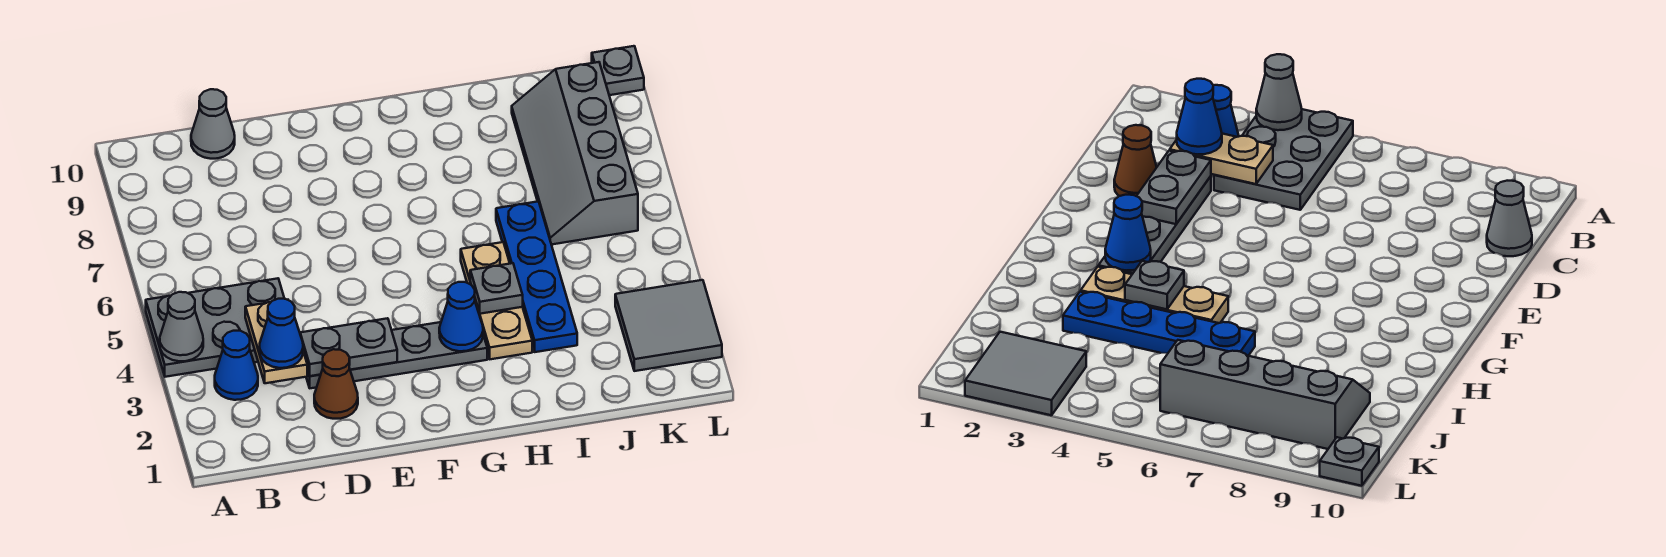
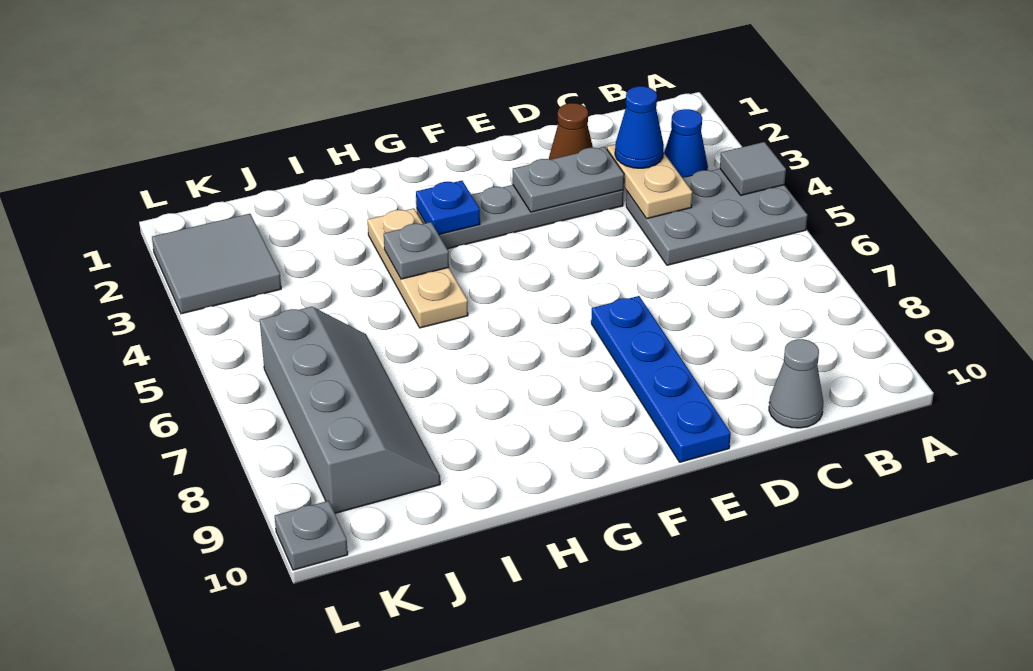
grey 1x1 cone [160,292,203,361] -> grey 1x1 tile [720,142,786,195]
blue 1x1 cone [439,282,483,351] -> blue 1x1 plate [416,181,480,234]
blue 1x4 plate [496,201,577,352] -> blue 1x4 plate moved to [591,296,731,462]

